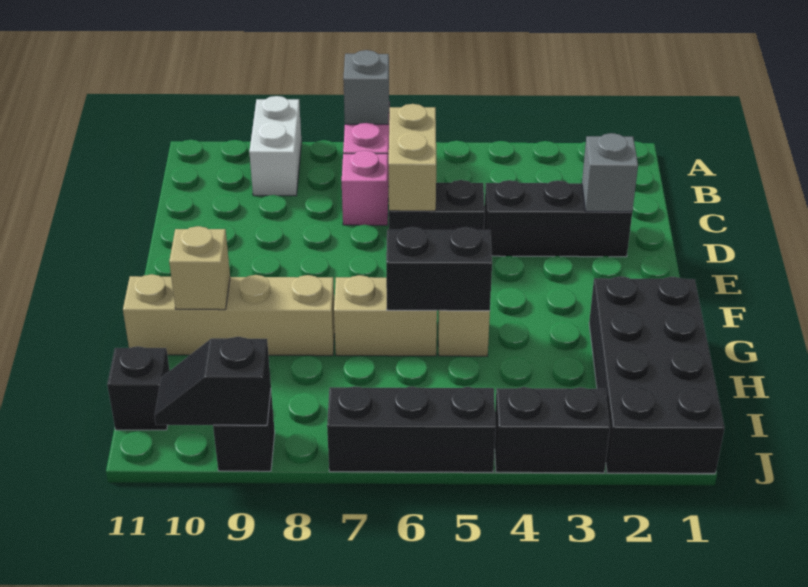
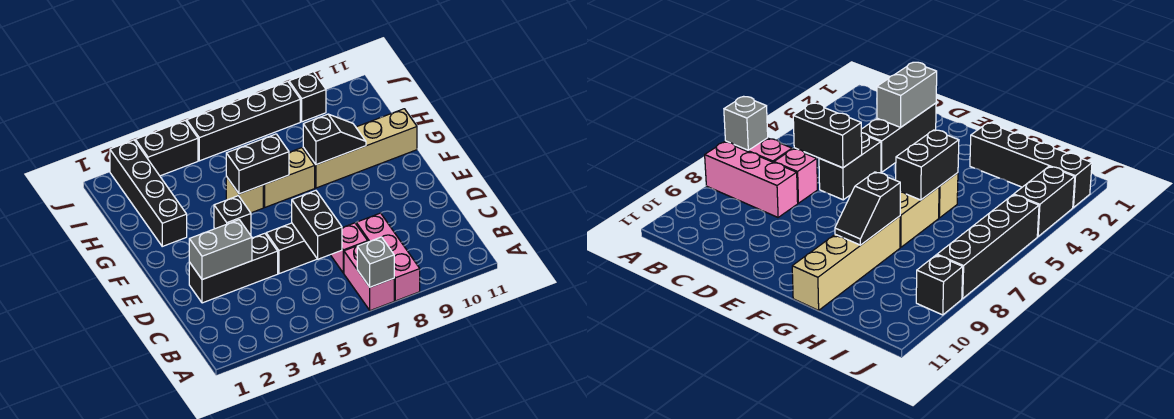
none -> pink 1x3 brick [356,213,420,301]
white 1x2 brick [249,96,302,196] -> none
tan 1x2 brick [388,104,436,211] -> black 1x2 brick [292,191,342,259]
grey 1x1 brick [582,133,638,212] -> grey 1x2 brick [189,220,252,280]
black 2x4 brick [589,276,724,473] -> black 1x4 brick [110,140,187,246]
tan 1x1 brick [169,226,230,310] -> none
black 1x1 brick [107,346,170,430] -> black 1x1 brick moved to [214,196,251,235]
black 1x3 brick [327,386,496,472] -> black 1x4 brick [187,81,300,161]
black 1x2 slope [155,337,271,425] -> black 1x2 slope moved to [303,114,366,165]

